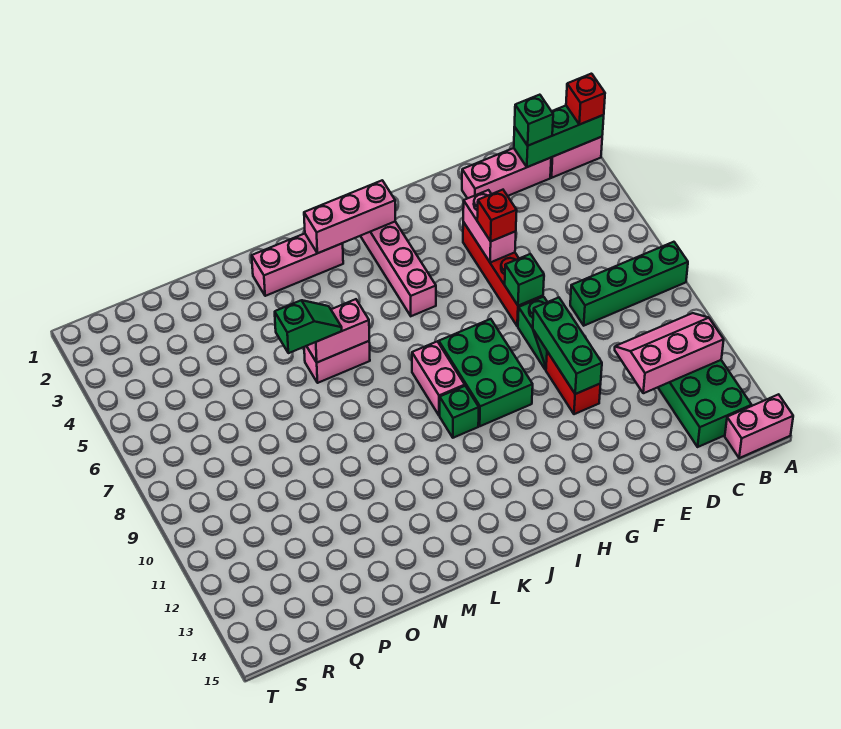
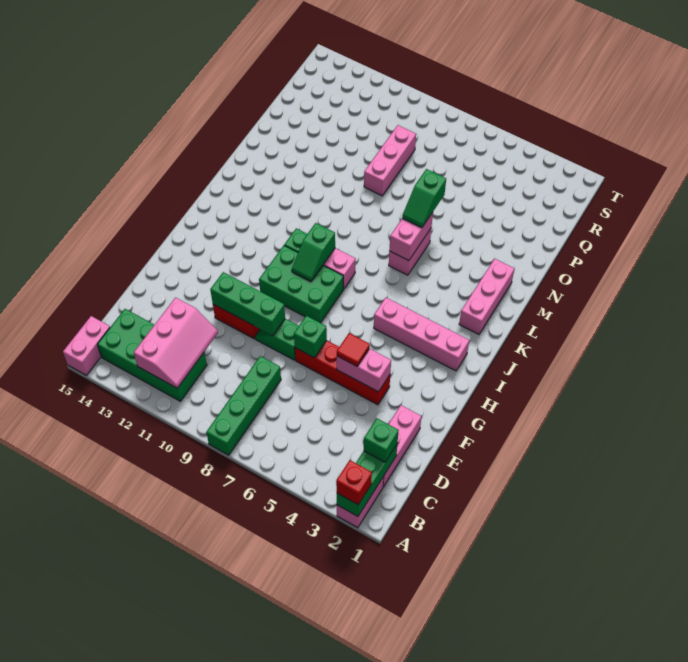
red 1x1 brick [477,190,517,241] -> red 1x1 tile [337,333,370,366]
pink 1x3 brick [304,180,395,253] -> pink 1x3 brick moved to [364,125,416,196]
none -> green 1x2 slope [292,223,335,281]

